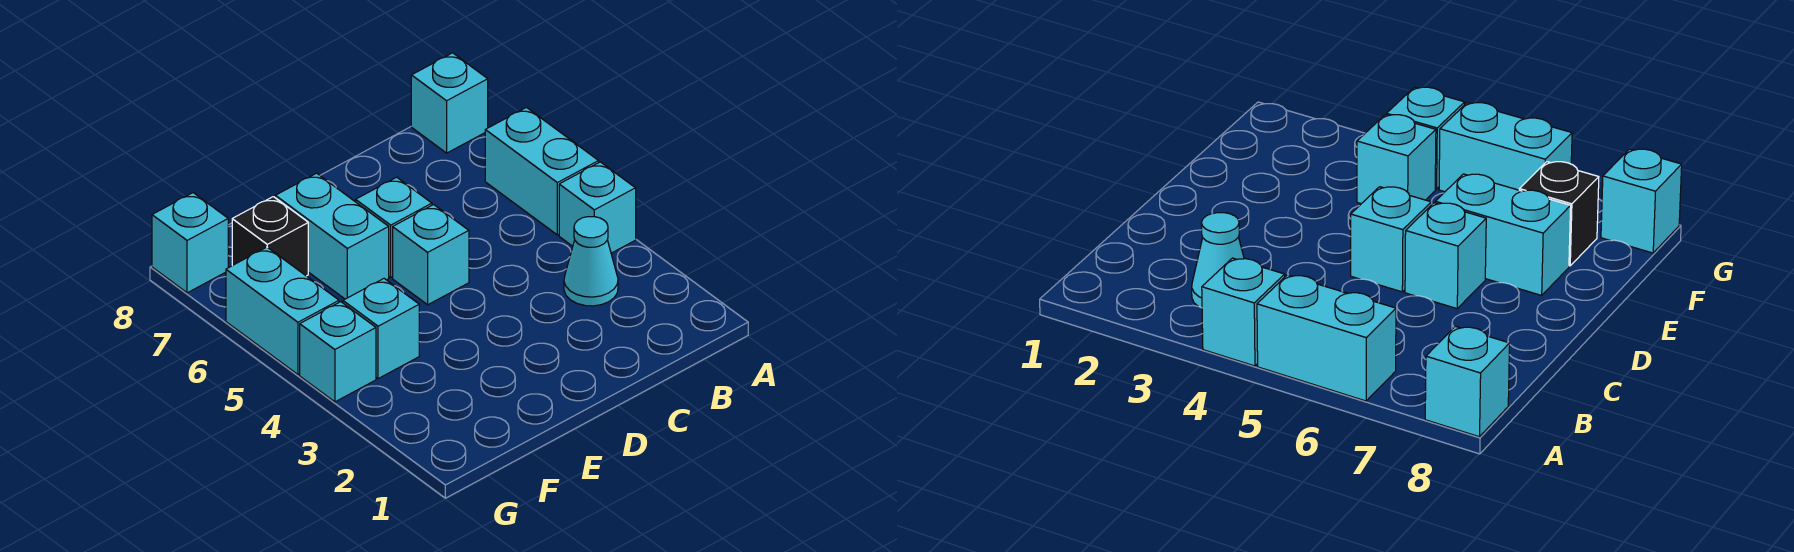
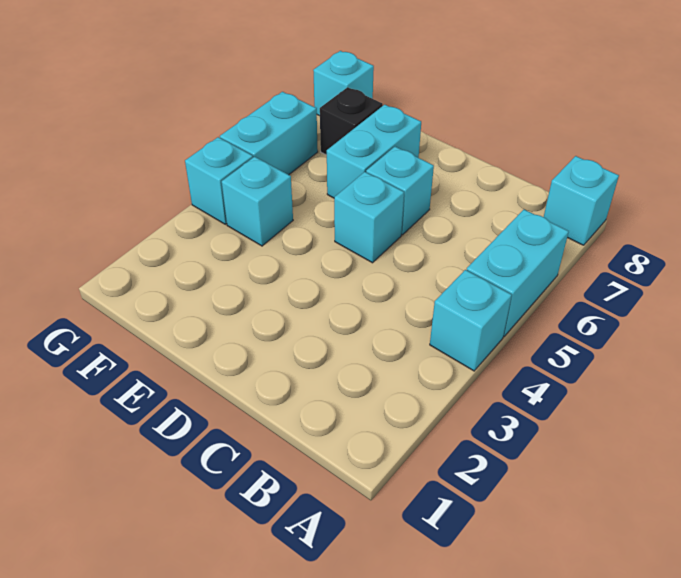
cyan 1x1 cone [564,217,618,306] -> none

